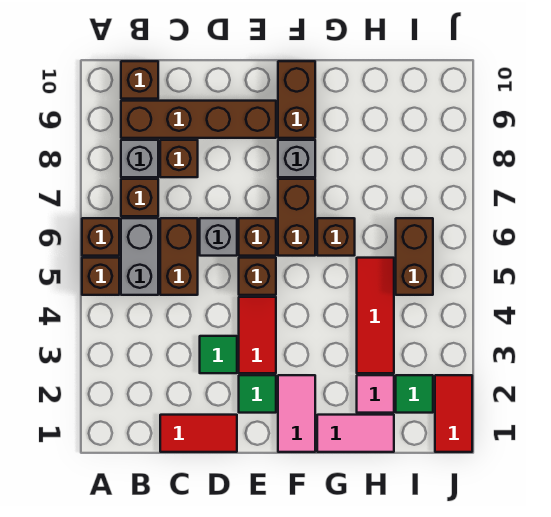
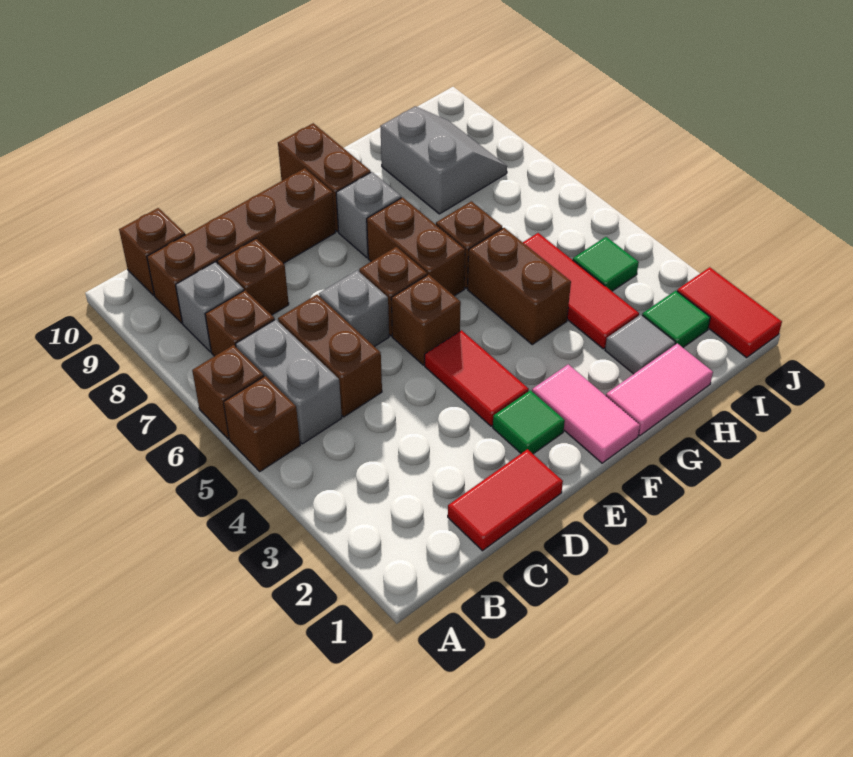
green 1x1 tile [200,336,237,373] -> green 1x1 tile moved to [573,237,639,291]
pink 1x1 tile [357,375,394,413] -> grey 1x1 tile [605,315,675,374]
none -> grey 2x2 slope [380,106,507,214]
brown 1x2 brick [396,218,433,295] -> brown 1x2 brick moved to [468,228,571,344]

